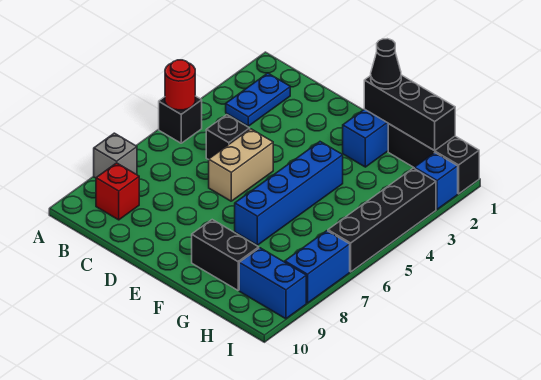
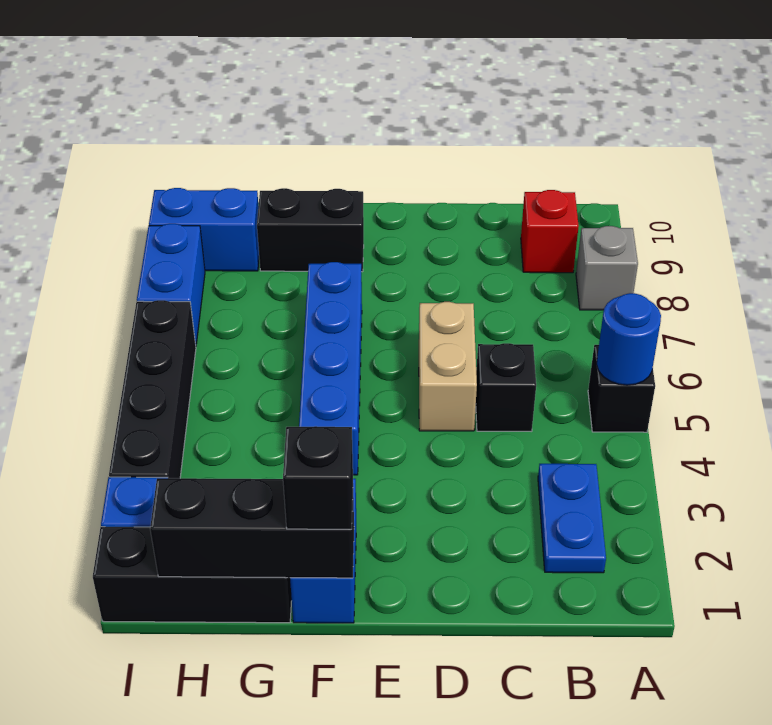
red 1x1 round brick [165,60,195,110] -> blue 1x1 round brick [597,293,661,385]
black 1x1 cone [371,39,401,89] -> black 1x1 brick [283,426,353,529]

